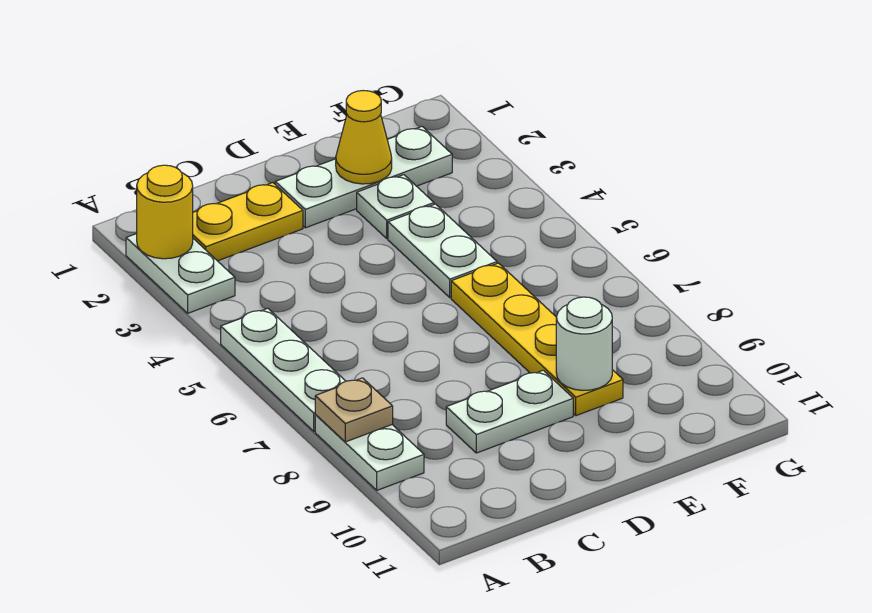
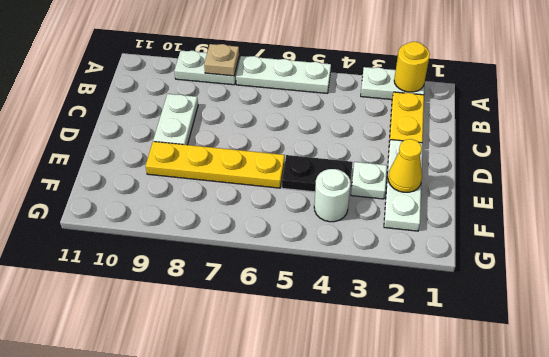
white 1x2 plate [388,204,497,298] -> black 1x2 plate [282,155,353,192]
white 1x1 round brick [556,297,612,390] -> white 1x1 round brick moved to [314,169,351,222]

